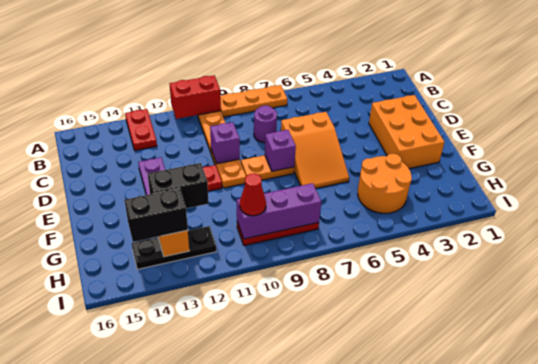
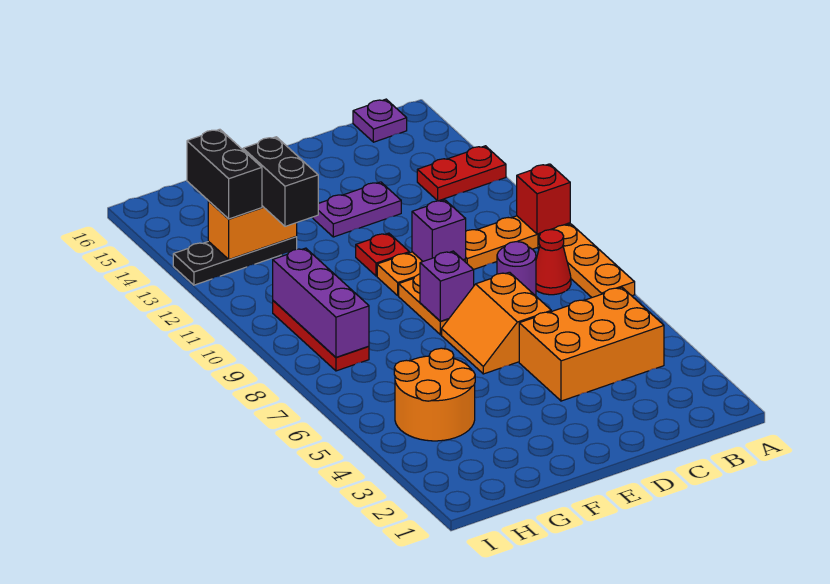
red 1x2 brick [170,75,221,119] -> red 1x1 brick [517,164,570,234]
none -> purple 1x1 plate [353,99,407,142]
orange 2x3 brick [369,95,445,169] -> orange 2x3 brick moved to [519,287,664,401]
orange 2x3 slope [281,112,349,188] -> orange 2x2 slope [442,272,551,374]
red 1x1 cone [240,174,266,216] -> red 1x1 cone moved to [536,230,571,295]
black 1x3 plate [131,226,216,269] -> black 1x3 plate turned to [173,237,297,285]

